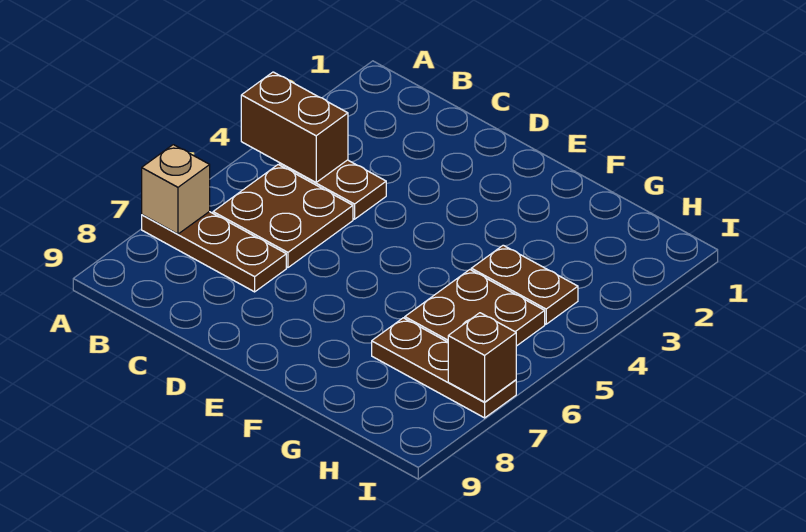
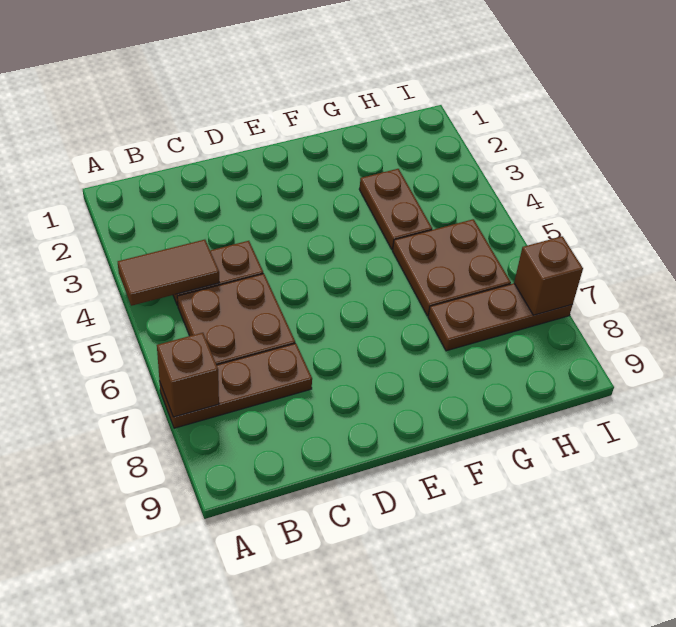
brown 1x2 brick [241,72,348,182] -> brown 1x2 tile [118,240,219,306]
tan 1x1 brick [142,145,210,234] -> brown 1x1 brick [157,333,219,417]
brown 1x2 plate [471,245,578,324] -> brown 1x2 plate turned to [359,169,432,250]

